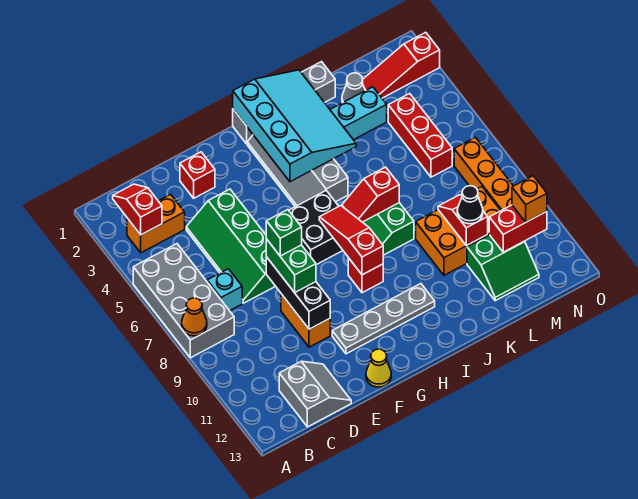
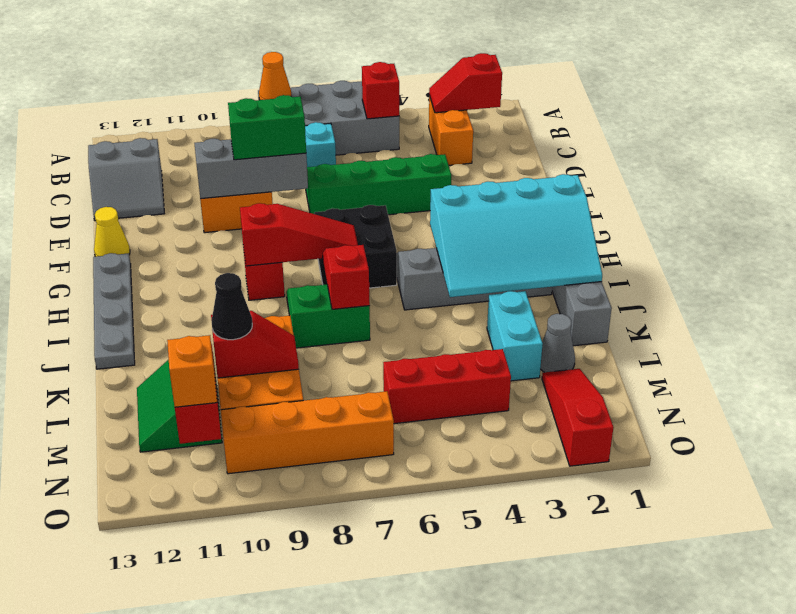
red 1x2 slope [113,184,162,235] -> red 1x2 slope turned to [429,53,502,113]
red 1x1 brick [180,152,215,198] -> red 1x1 brick moved to [362,62,399,119]
black 1x3 brick [266,257,330,329] -> grey 1x3 brick [194,139,308,199]
green 1x1 brick [266,210,302,256] -> none
grey 1x4 plate [332,284,435,354] -> grey 1x4 plate moved to [93,253,135,369]

